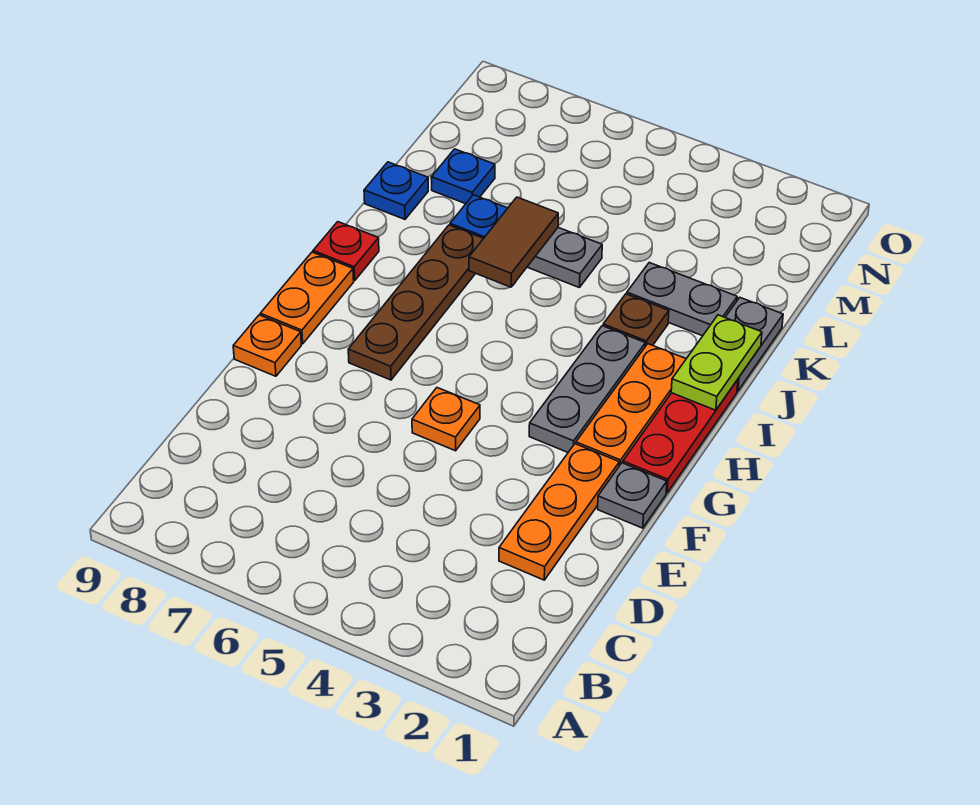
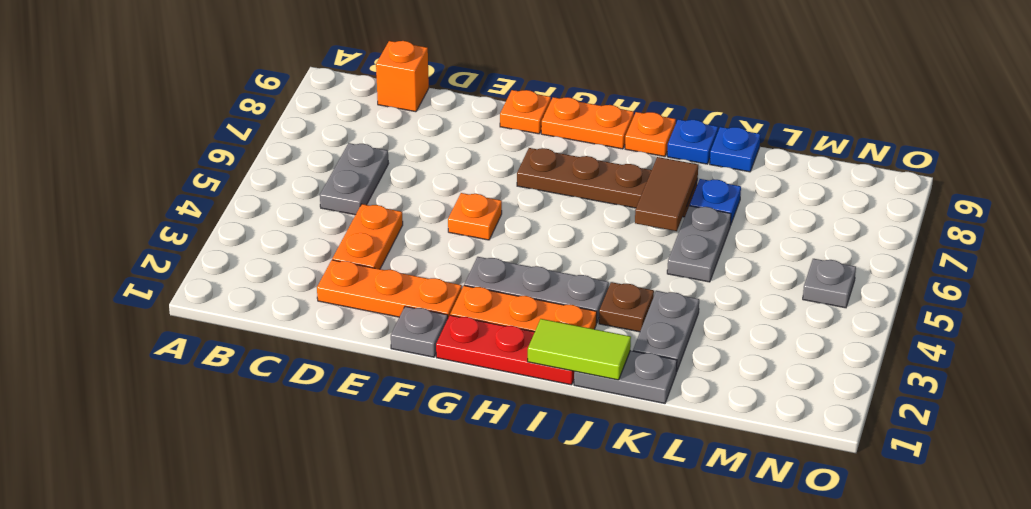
none -> grey 1x2 plate [320,143,389,215]
none -> orange 1x1 brick [376,41,429,112]
none -> orange 1x2 plate [332,204,403,269]
lime 1x2 plate [671,315,762,410] -> lime 1x2 tile [528,319,631,380]
red 1x1 plate [313,222,379,281] -> orange 1x1 plate [625,112,676,156]
brown 1x2 tile [469,197,558,287] -> brown 1x2 tile turned to [635,157,698,231]
blue 1x1 plate [431,149,495,204] -> blue 1x1 plate moved to [667,119,718,164]
none -> grey 1x1 plate [803,259,856,308]

